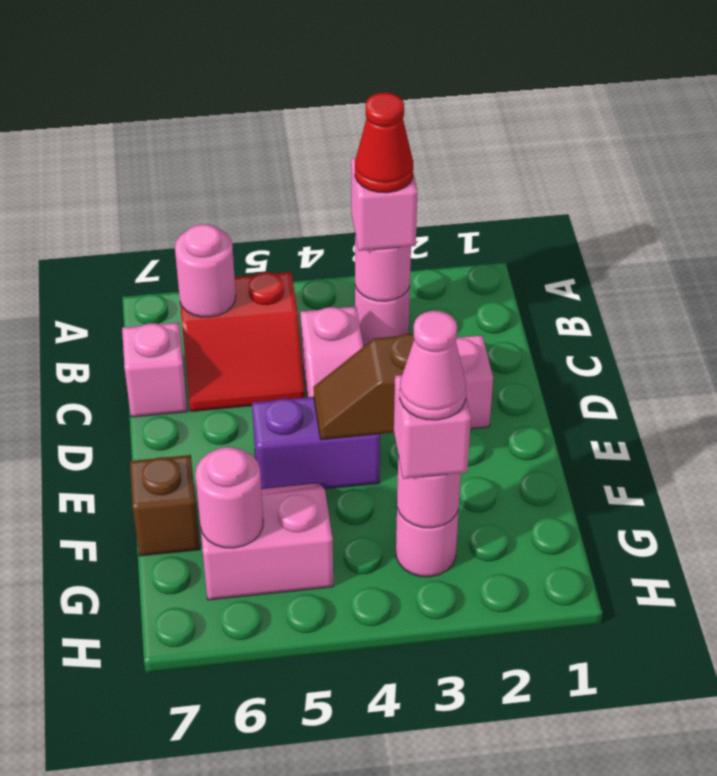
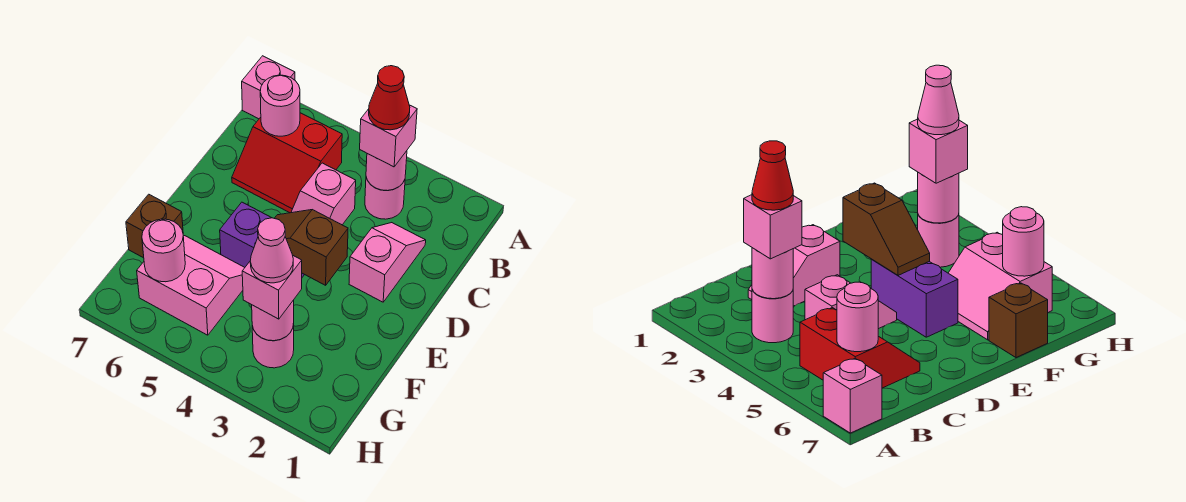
pink 1x1 brick [122,323,187,417] -> pink 1x1 brick moved to [242,56,295,119]

